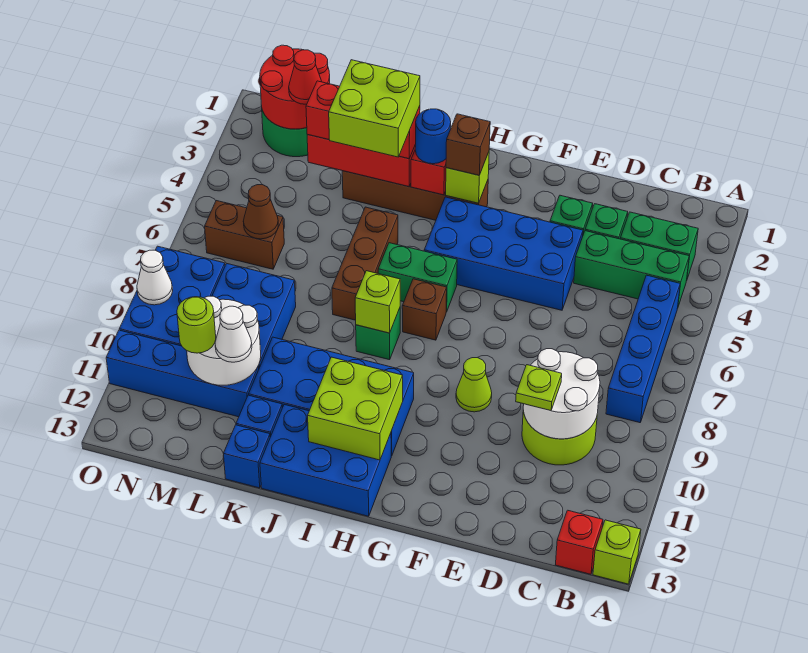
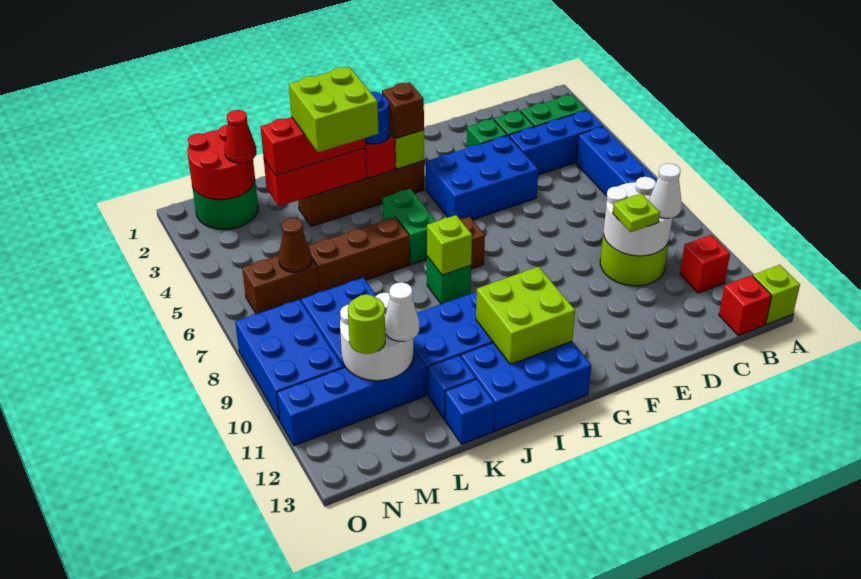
green 1x3 brick [574,231,689,306] -> blue 1x3 brick [509,110,603,175]
none -> red 1x1 brick [680,235,730,293]
blue 2x4 brick [424,197,583,310] -> blue 2x3 brick [426,135,538,220]
lime 1x1 cone [456,358,492,412] -> none
green 1x2 brick [378,243,457,312] -> green 1x2 brick turned to [383,189,436,264]
brown 1x3 brick [332,207,398,320] -> brown 1x3 brick turned to [308,217,410,292]
white 1x1 cone [137,250,173,305] -> white 1x1 cone moved to [649,163,682,218]

